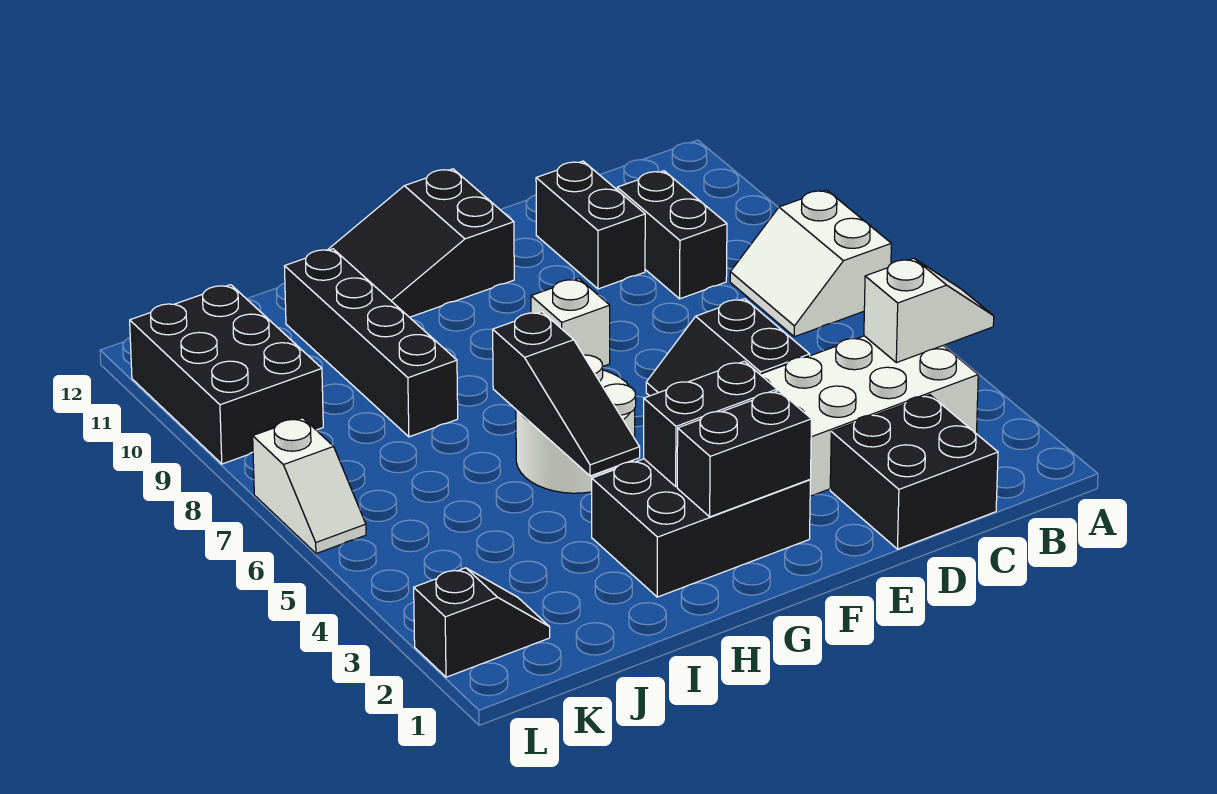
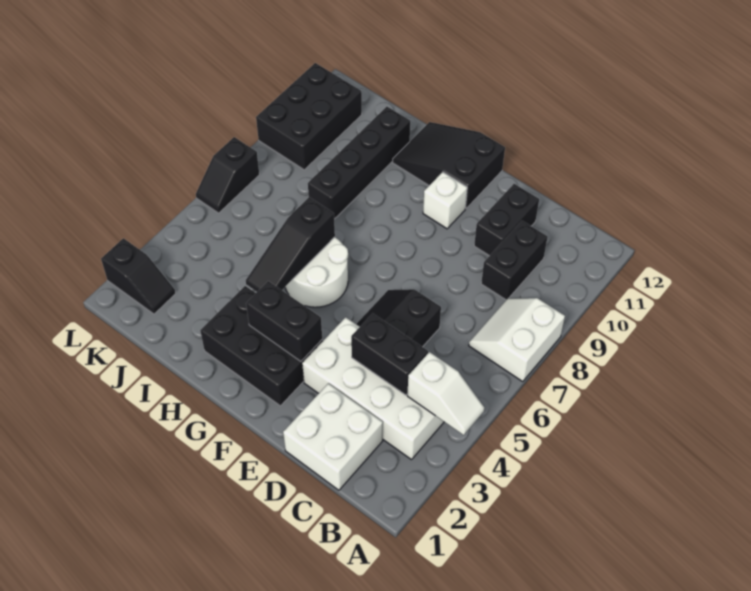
black 2x2 brick [830,395,998,549] -> white 2x2 brick [283,383,383,490]
black 1x2 brick [677,391,812,517] -> black 1x2 brick moved to [351,314,428,395]
white 1x1 brick [531,279,610,366] -> white 1x1 brick moved to [423,172,467,229]
white 1x2 slope [253,418,366,554] -> black 1x2 slope [196,137,259,213]

